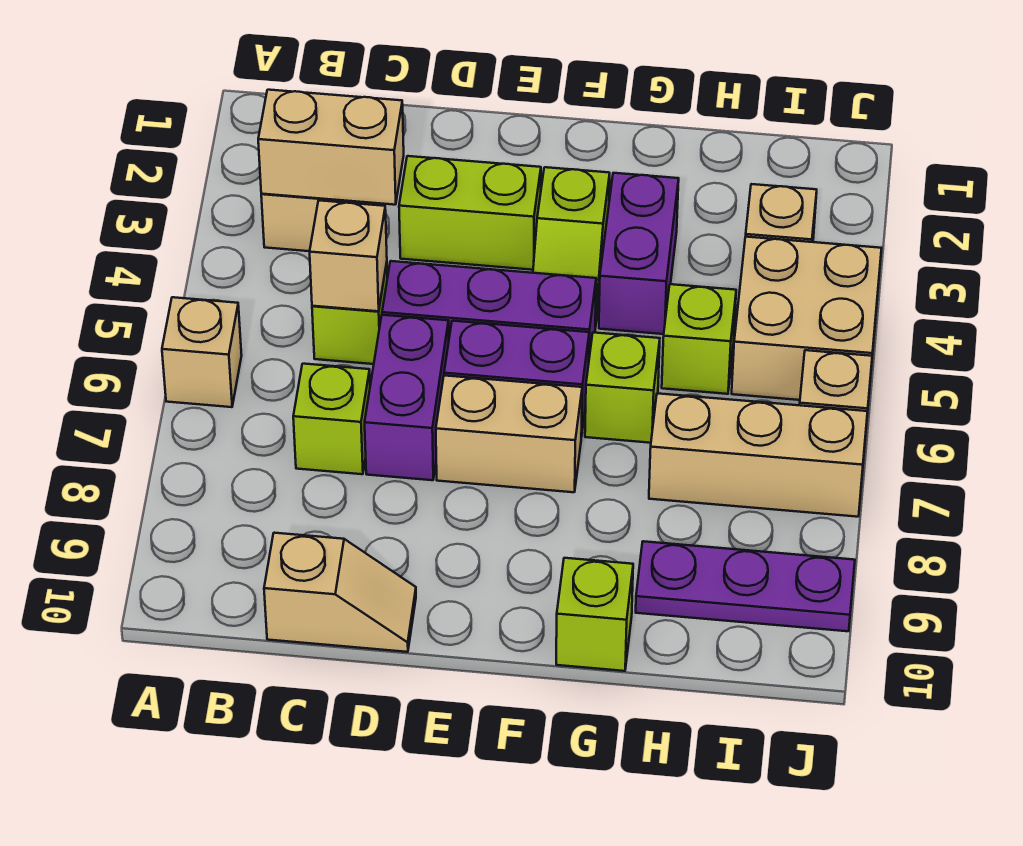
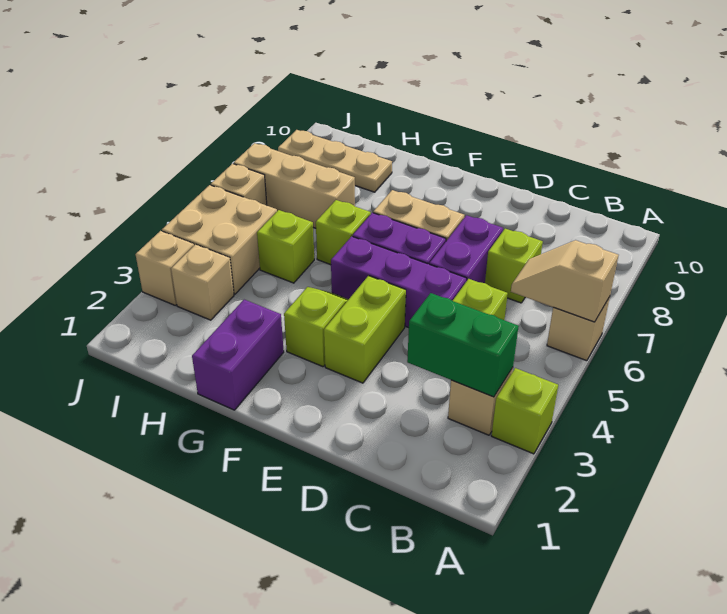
tan 1x2 brick [258,90,404,205] -> green 1x2 brick [407,293,519,397]
tan 1x1 brick [310,200,387,311] -> tan 1x1 brick moved to [135,231,194,305]
tan 1x2 slope [264,533,416,652] -> tan 1x2 slope moved to [511,240,618,322]
lime 1x2 brick [399,156,541,270] -> lime 1x2 brick turned to [324,276,406,383]
purple 1x2 brick [599,173,679,334] -> purple 1x2 brick moved to [192,300,284,410]
lime 1x1 brick [556,558,633,671] -> lime 1x1 brick moved to [491,368,558,454]
purple 1x3 plate [636,541,855,631] -> tan 1x3 plate [278,130,392,192]

